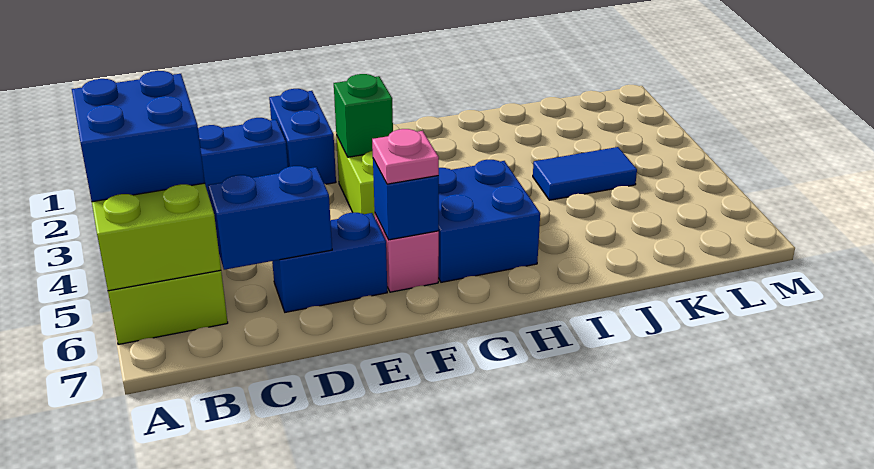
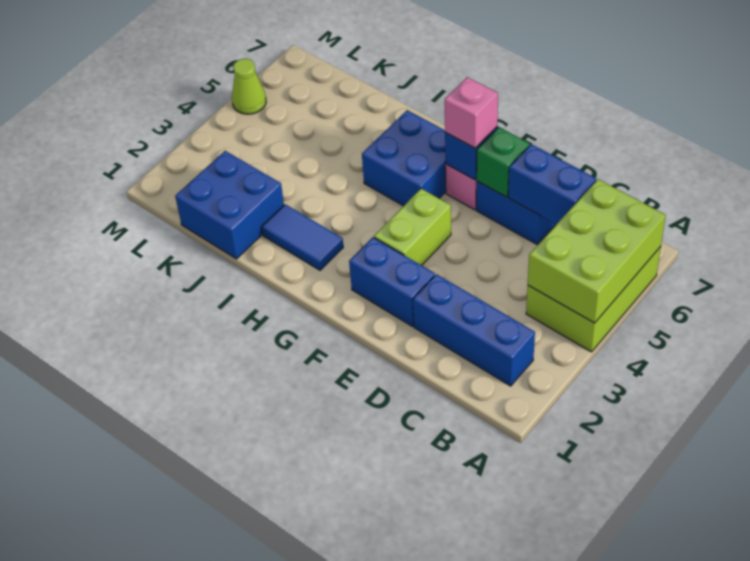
blue 2x2 brick [72,71,205,202] -> blue 2x2 brick moved to [175,151,284,259]
blue 1x2 brick [269,89,336,184] -> blue 1x2 brick turned to [349,237,435,326]
green 1x1 brick [334,74,393,157] -> green 1x1 brick moved to [476,127,530,197]
pink 1x1 plate [372,129,439,184] -> pink 1x1 brick [445,77,498,148]
blue 1x2 tile [533,147,637,200] -> blue 1x2 tile moved to [262,204,343,270]
none -> lime 1x1 cone [232,59,266,114]

